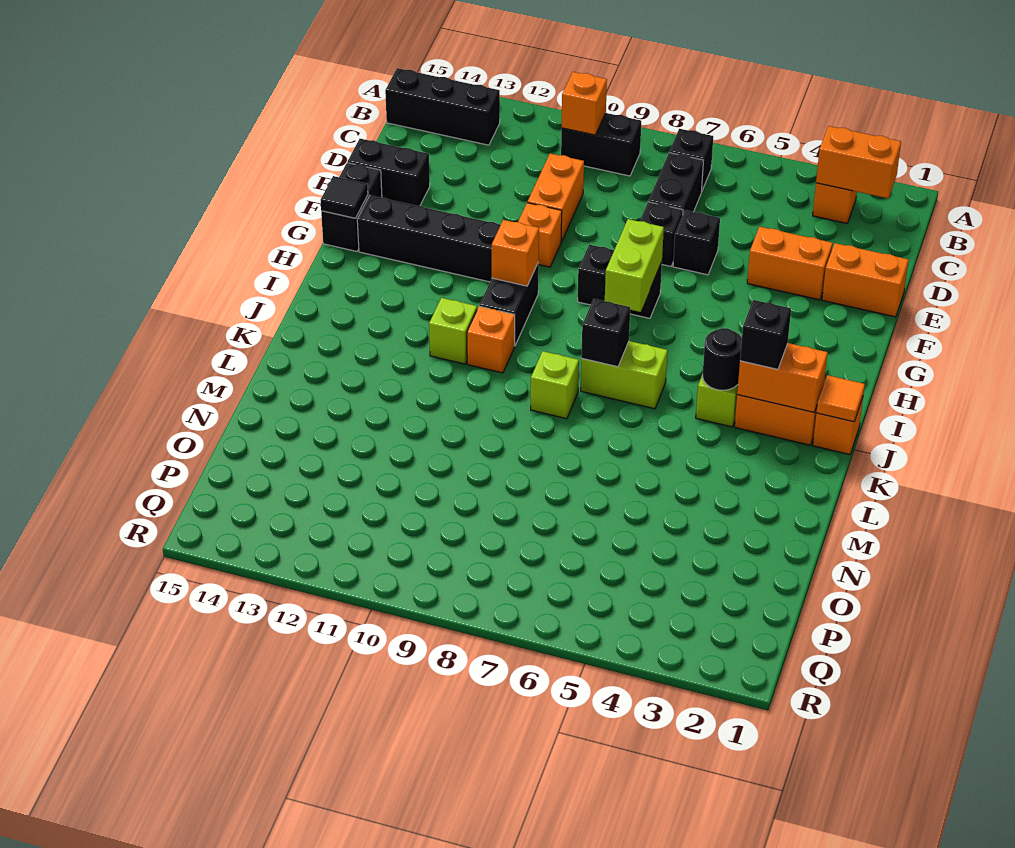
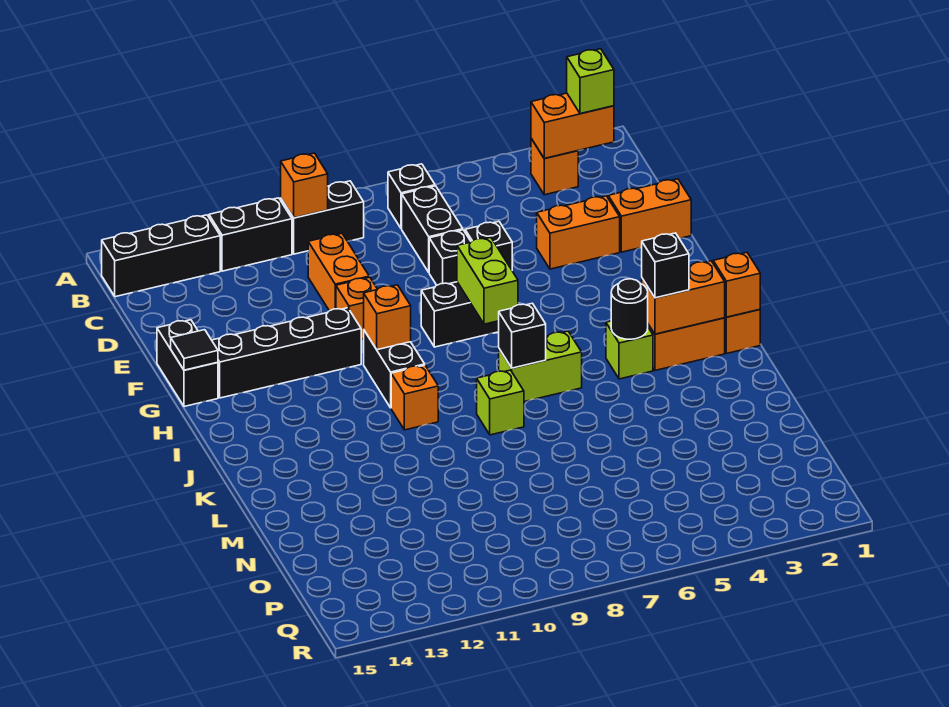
black 1x2 brick [347,139,430,206] -> black 1x2 brick moved to [209,198,292,271]
orange 1x1 tile [817,375,865,422] -> orange 1x1 brick [713,253,760,317]
lime 1x1 brick [429,298,477,364] -> lime 1x1 brick moved to [567,49,614,114]

